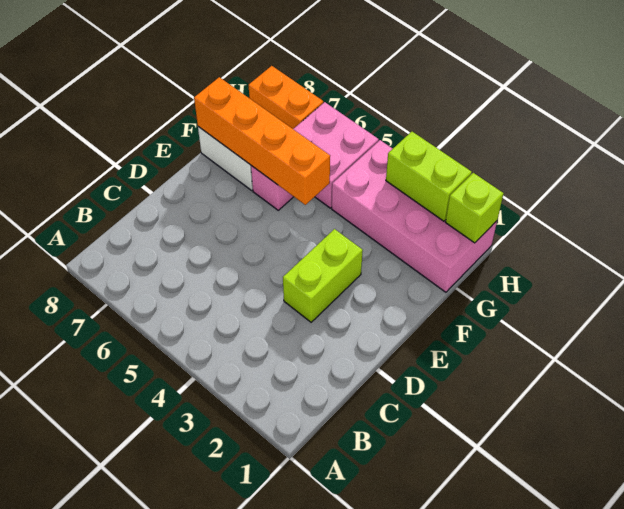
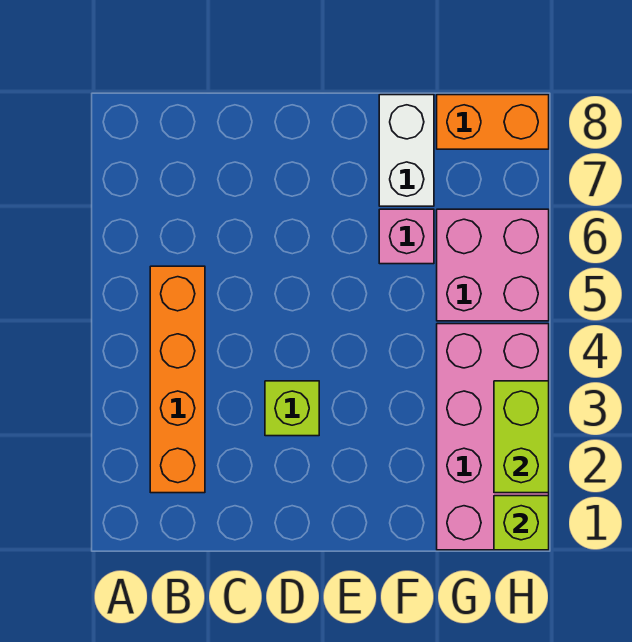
lime 1x2 brick [283,229,363,322] -> lime 1x1 brick [265,381,319,436]
orange 1x4 brick [194,77,330,205] -> orange 1x4 brick moved to [150,266,205,493]
orange 1x2 brick [249,66,323,129] -> orange 1x2 brick turned to [437,95,549,149]

